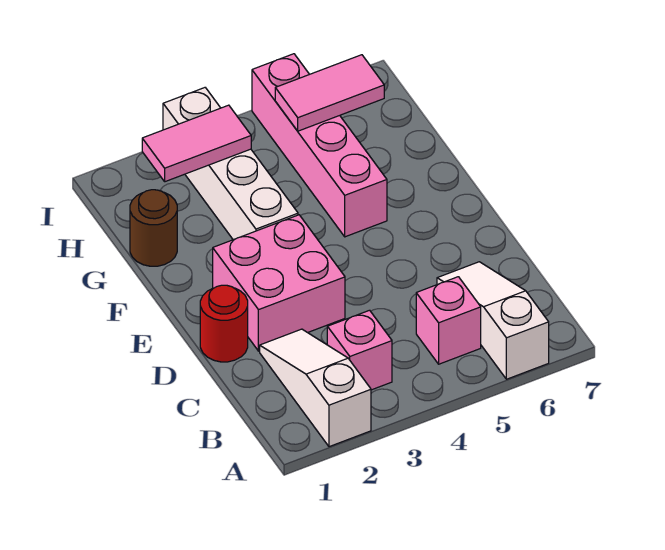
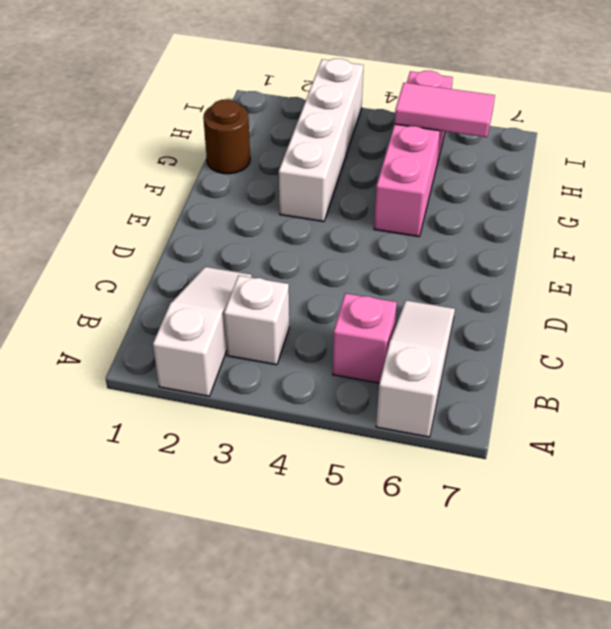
pink 1x1 brick [327,310,392,390] -> white 1x1 brick [224,275,289,365]
red 1x1 round brick [200,285,248,362] -> none
pink 2x2 brick [213,215,345,351] -> none
pink 1x2 tile [142,105,251,182] -> none

